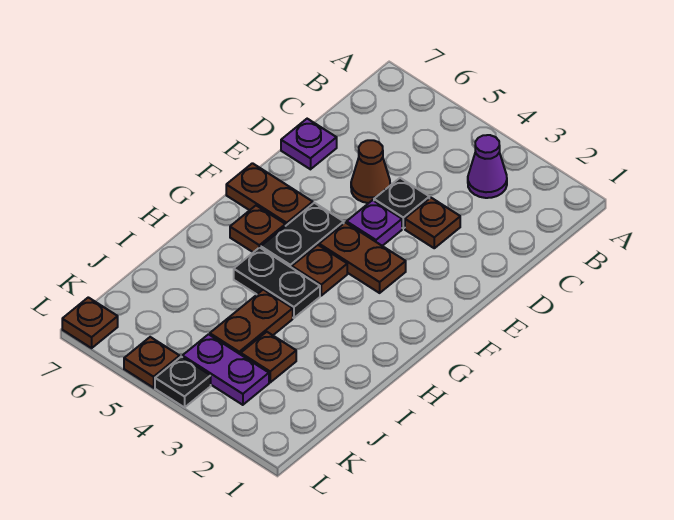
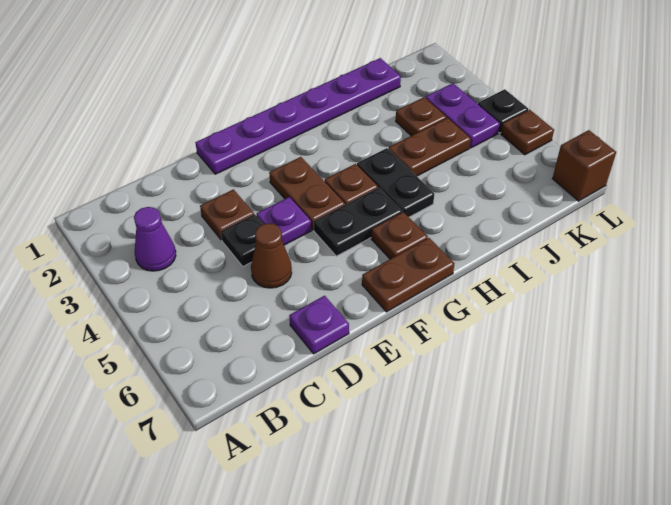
none -> purple 1x6 plate [195,58,401,174]
brown 1x2 plate [226,163,313,226] -> brown 1x2 plate turned to [362,238,454,312]
brown 1x1 plate [62,297,118,348] -> brown 1x1 brick [552,130,616,201]

